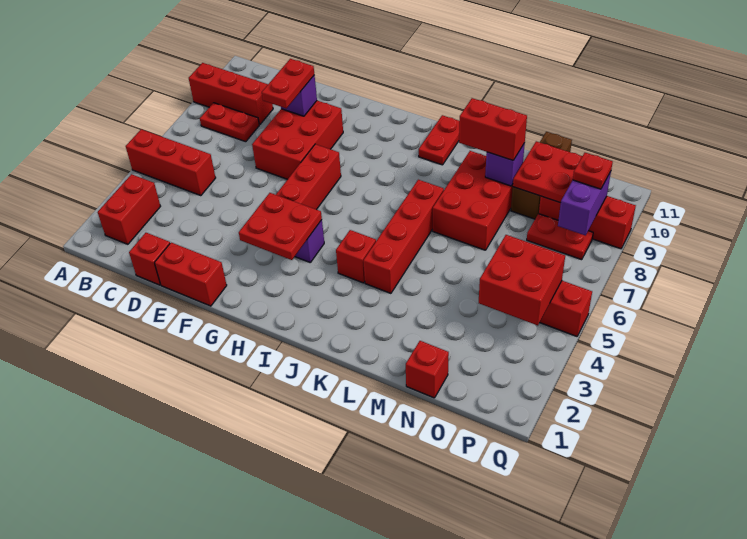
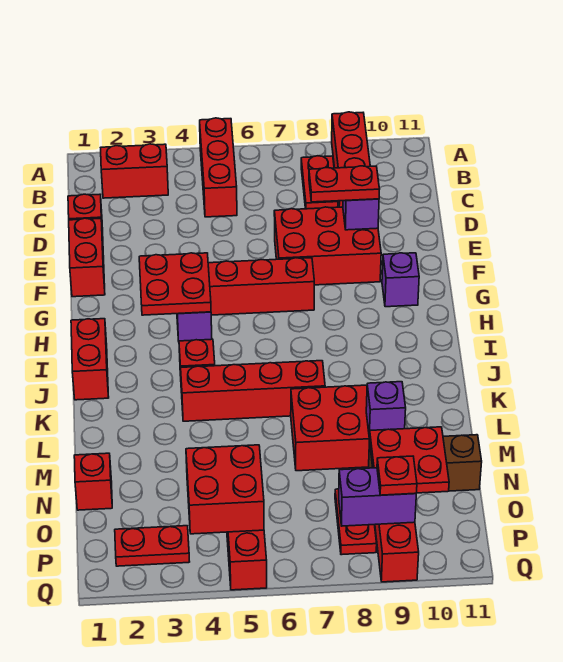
none -> purple 1x1 brick [382,253,419,307]
red 1x2 plate [419,115,459,165] -> red 1x2 plate moved to [115,526,190,566]
red 1x2 brick [459,98,527,160] -> red 1x2 brick moved to [71,319,109,400]

